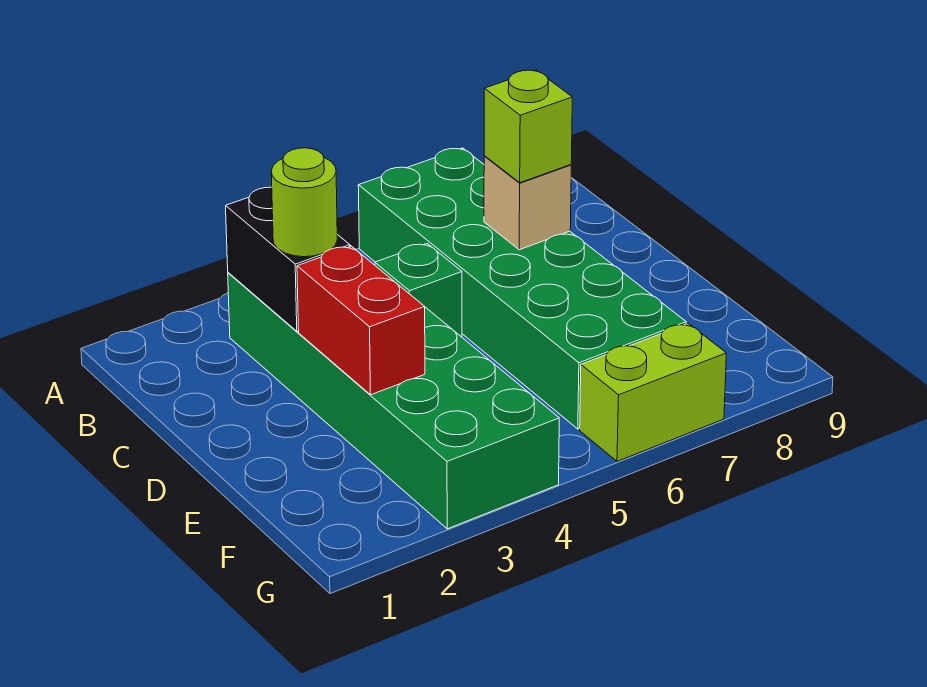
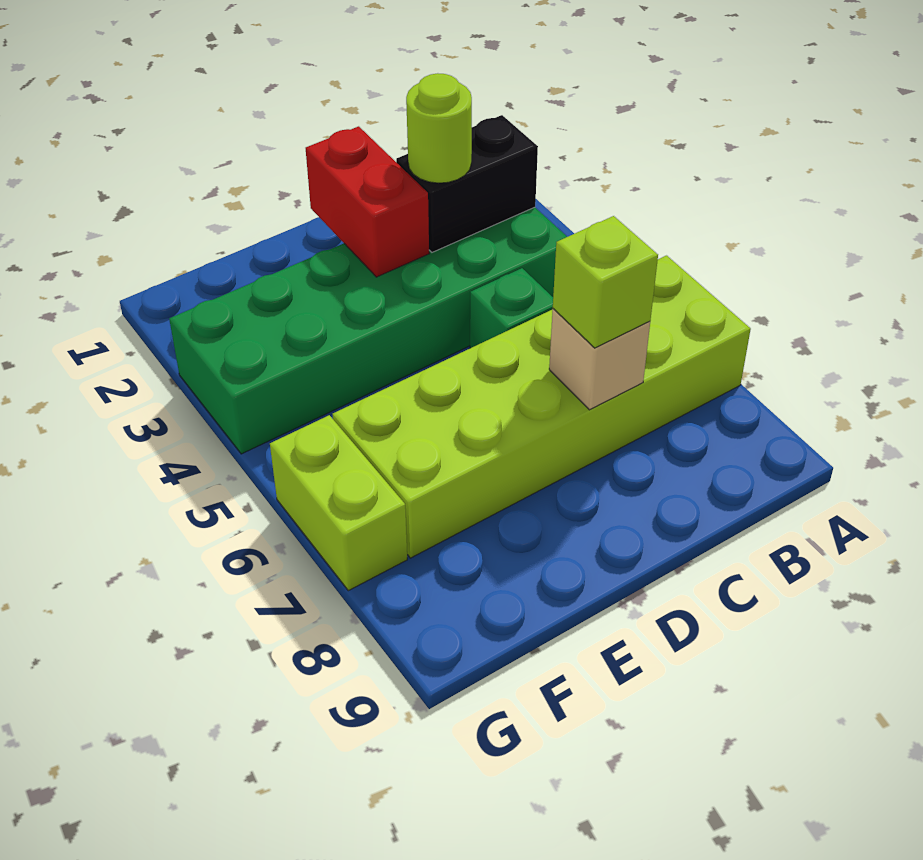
green 2x6 brick [358,148,686,429] -> lime 2x6 brick [332,256,751,558]
red 1x2 brick [297,246,425,395] -> red 1x2 brick turned to [306,126,429,277]

